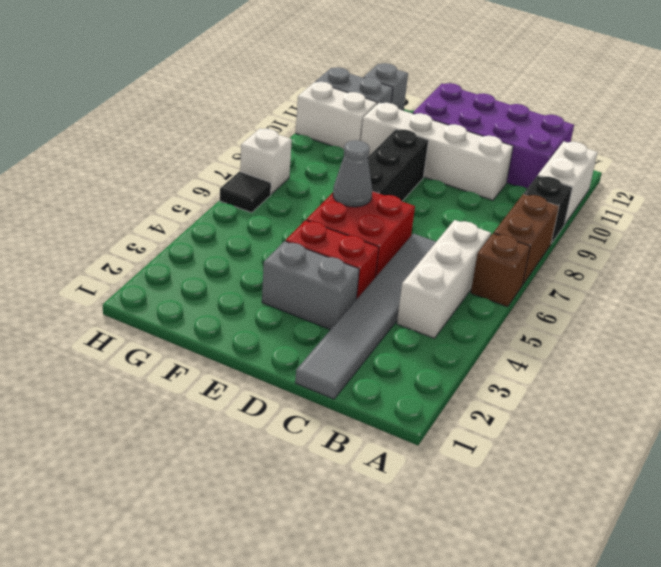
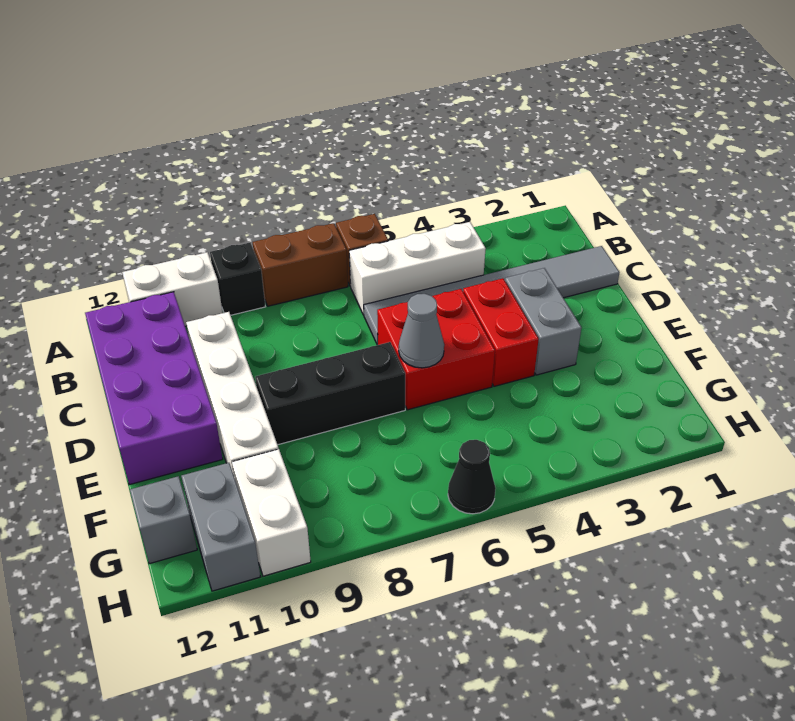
black 1x1 tile [220,172,271,213] -> black 1x1 cone [448,440,496,514]
white 1x1 brick [240,129,292,194] -> none

